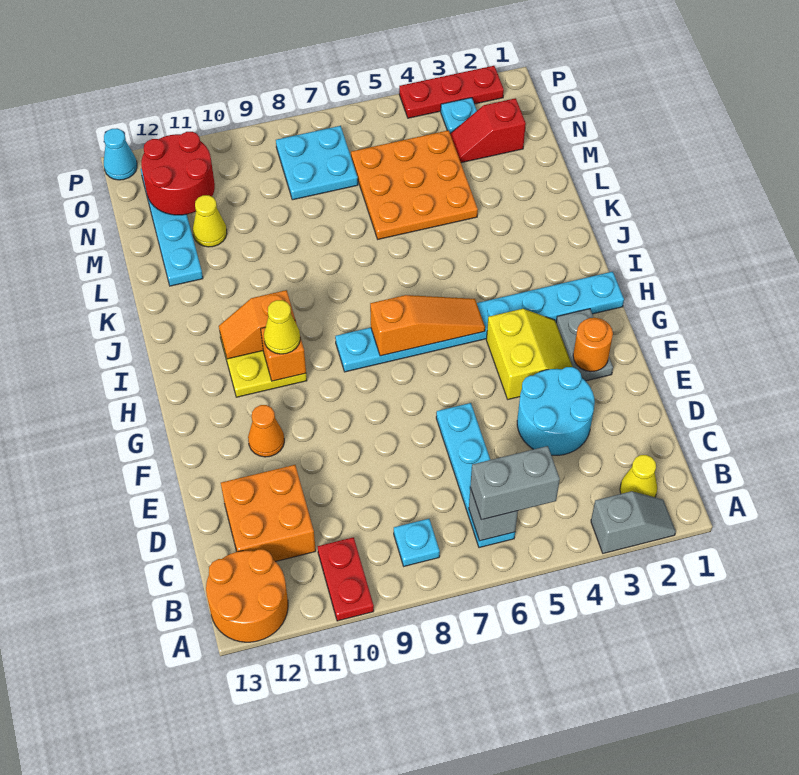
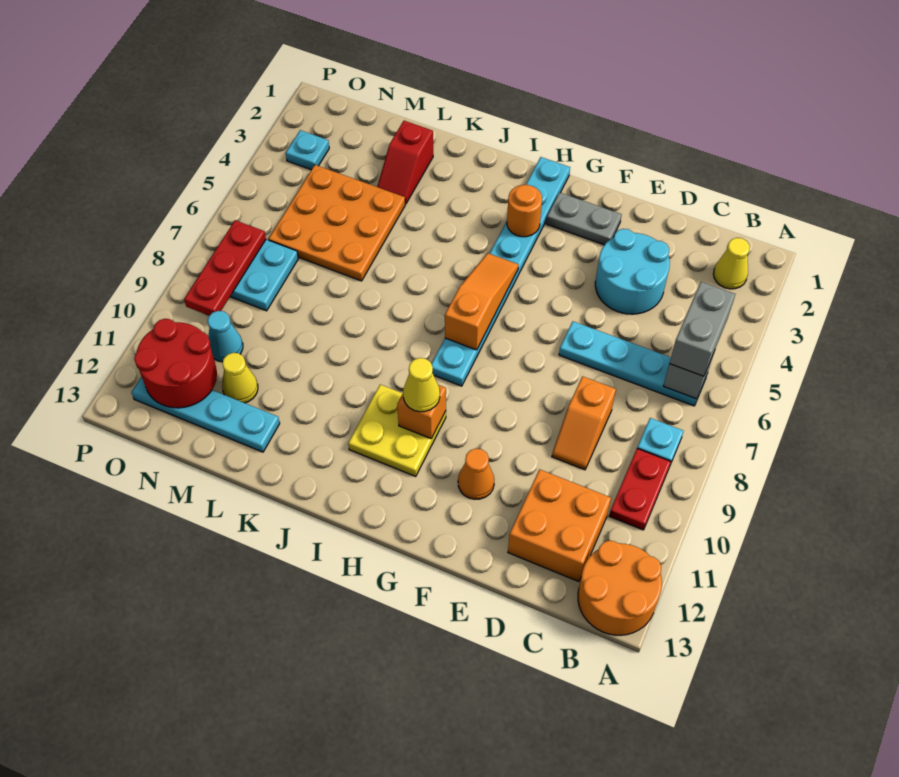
grey 1x2 slope [591,491,676,553] -> none
red 1x2 plate [318,537,374,621] -> red 1x2 plate turned to [609,449,671,530]
orange 1x1 round brick [573,318,613,371] -> orange 1x1 round brick moved to [507,185,542,237]
yellow 2x2 slope [486,309,573,399] -> none
orange 1x2 slope [219,290,295,359] -> orange 1x2 slope moved to [552,376,616,470]
red 1x2 slope [450,98,526,163] -> red 1x2 slope moved to [377,121,433,204]
red 1x3 plate [399,66,504,118] -> red 1x3 plate moved to [184,220,266,316]
cyan 1x1 cone [104,128,137,180] -> cyan 1x1 cone moved to [208,311,243,362]

